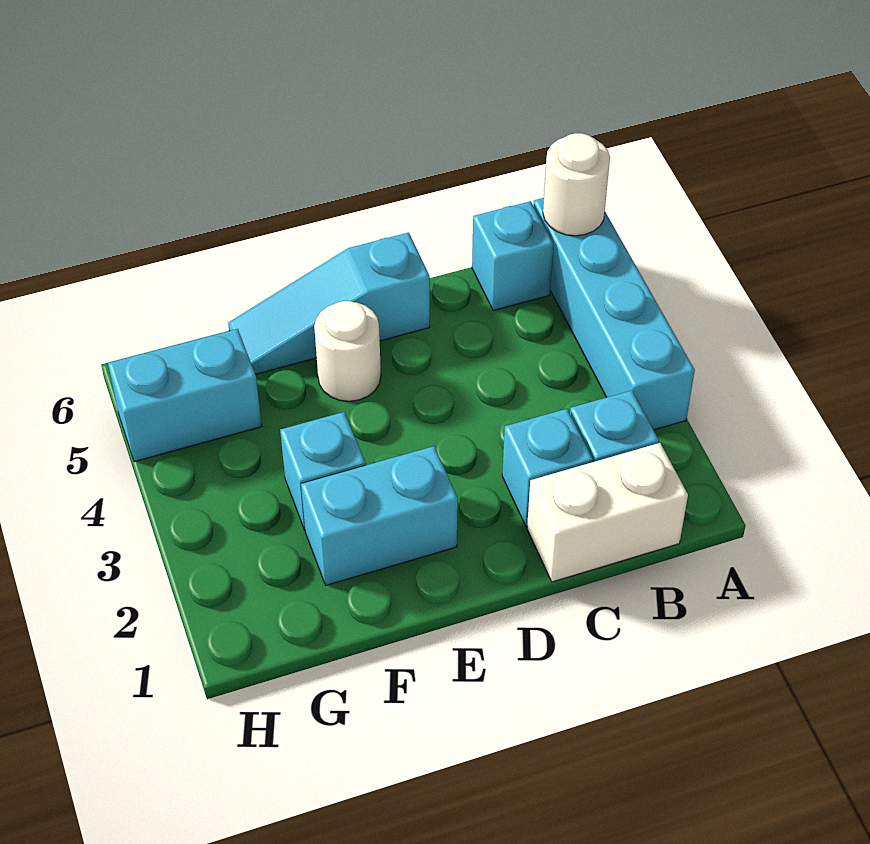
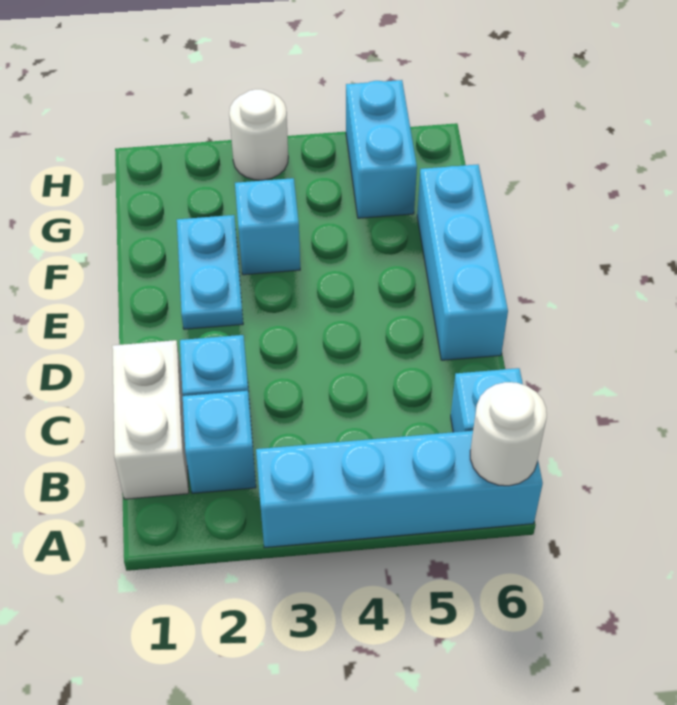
cyan 1x3 slope [228,233,430,374] -> cyan 1x3 brick [417,164,508,360]
cyan 1x2 brick [301,446,458,585] -> cyan 1x2 plate [177,215,243,329]
white 1x1 round brick [314,301,381,401] -> white 1x1 round brick moved to [229,89,288,180]

